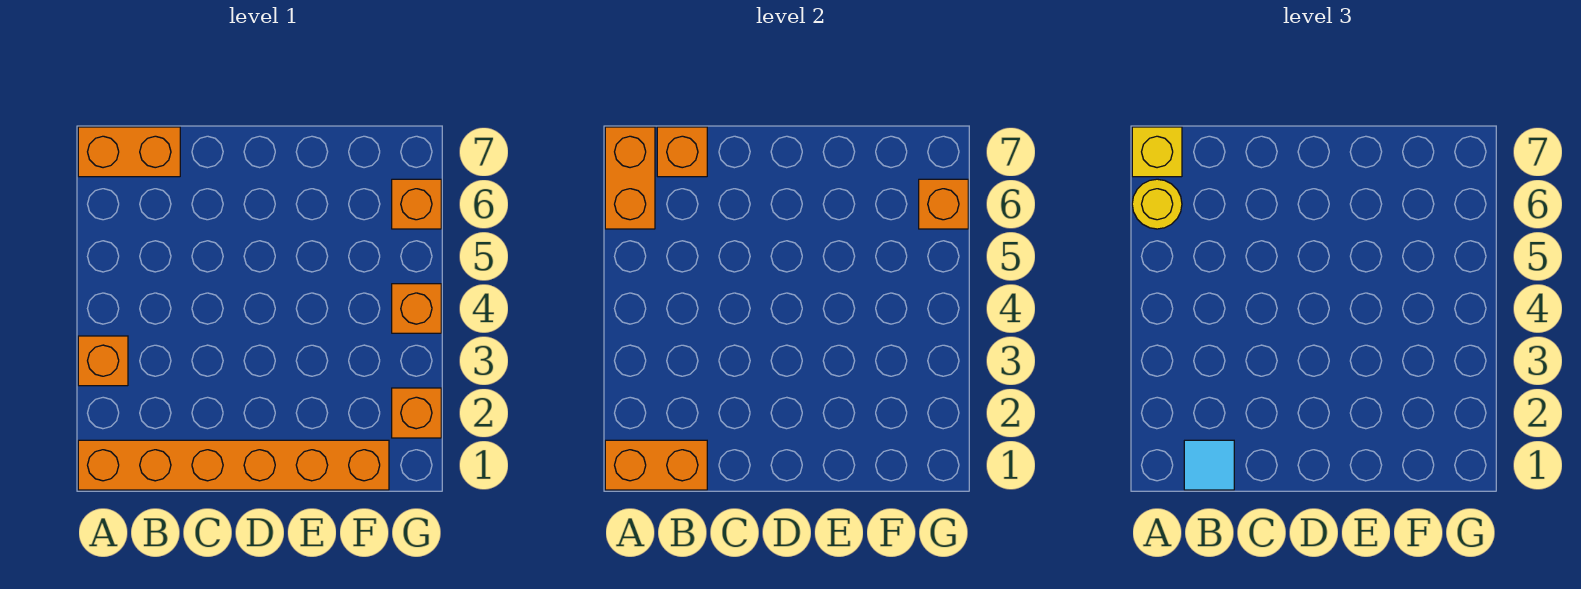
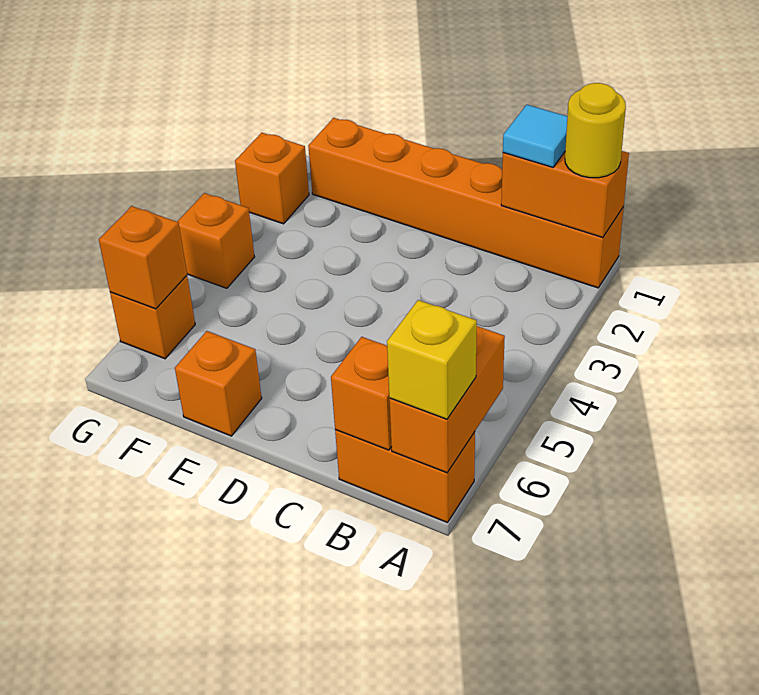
orange 1x1 brick [78,336,128,386] -> orange 1x1 brick moved to [175,331,262,436]
yellow 1x1 round brick [1132,179,1182,229] -> yellow 1x1 round brick moved to [565,83,626,178]

